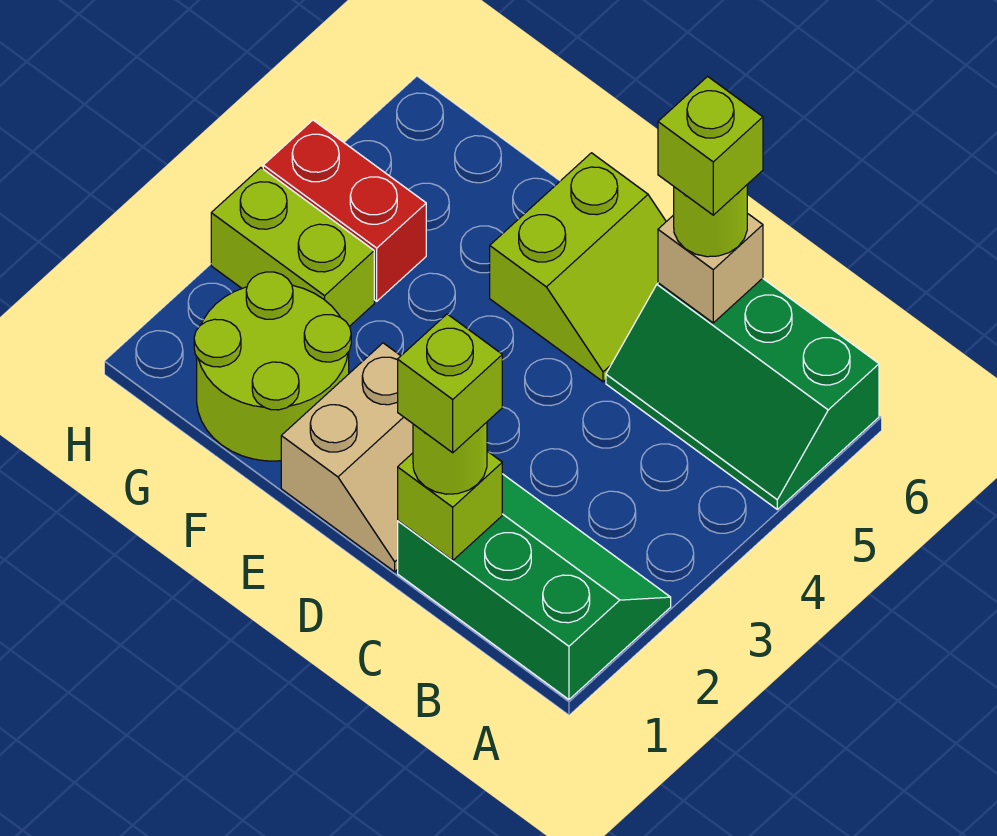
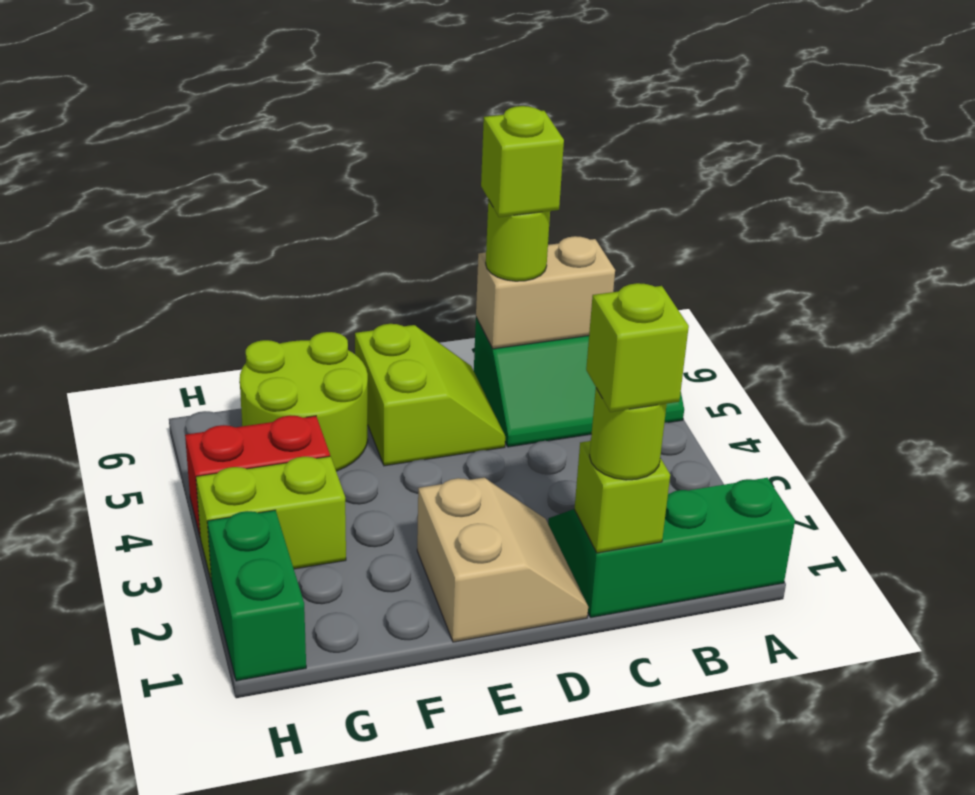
tan 1x1 brick [658,213,763,323] -> tan 1x2 brick [476,236,615,349]
lime 2x2 round brick [194,272,351,461] -> lime 2x2 round brick moved to [240,332,368,471]
none -> green 1x2 brick [207,510,306,681]

